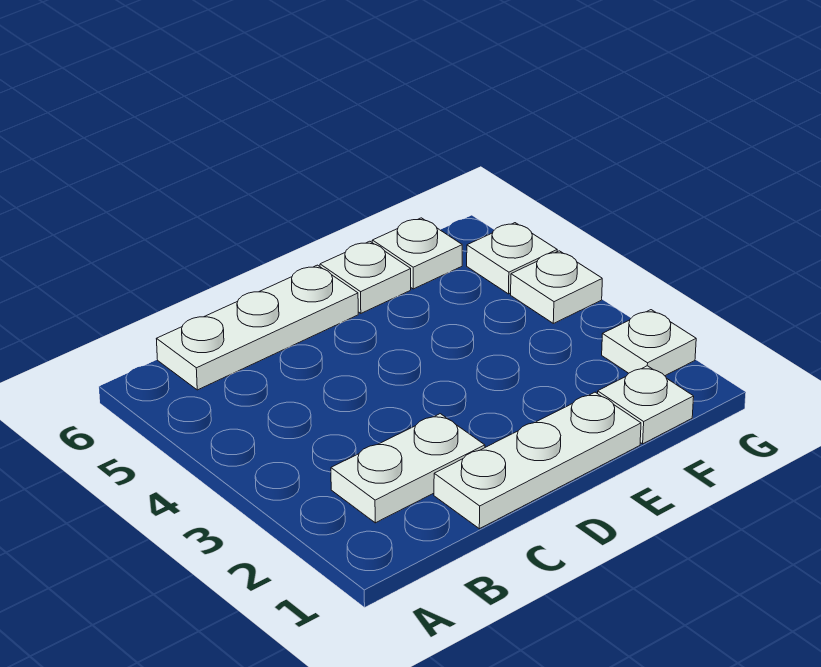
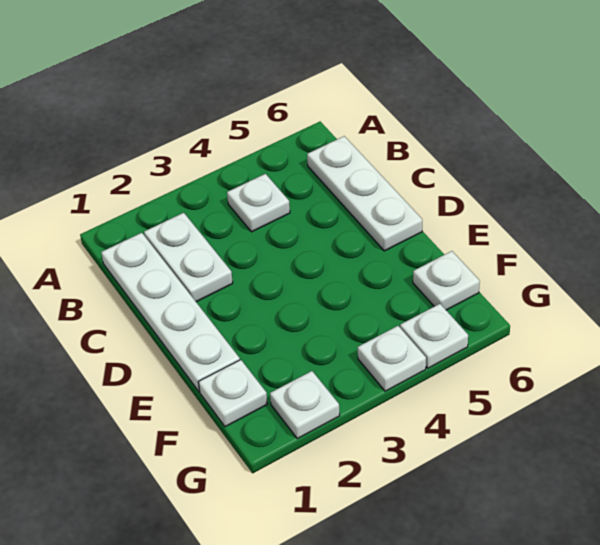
white 1x3 plate [434,392,641,529] -> white 1x4 plate [101,233,240,392]
white 1x1 plate [320,241,411,313] -> white 1x1 plate moved to [227,174,290,232]

